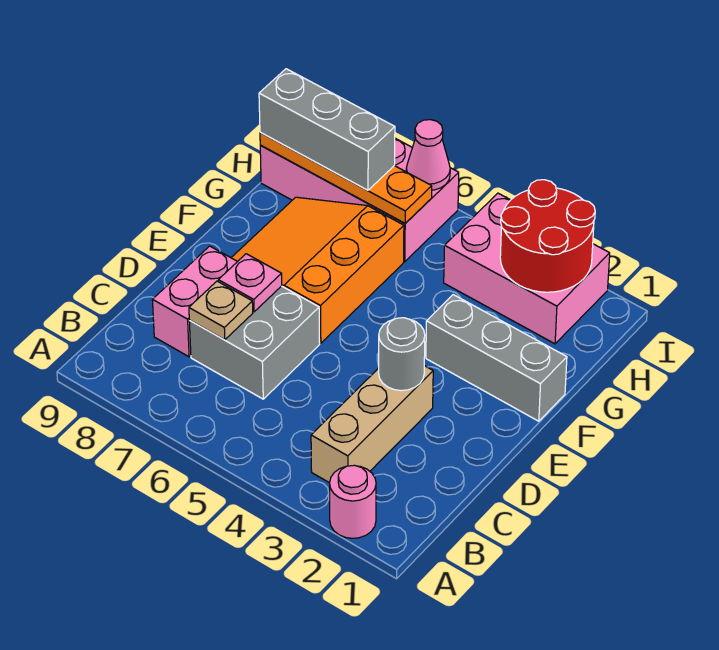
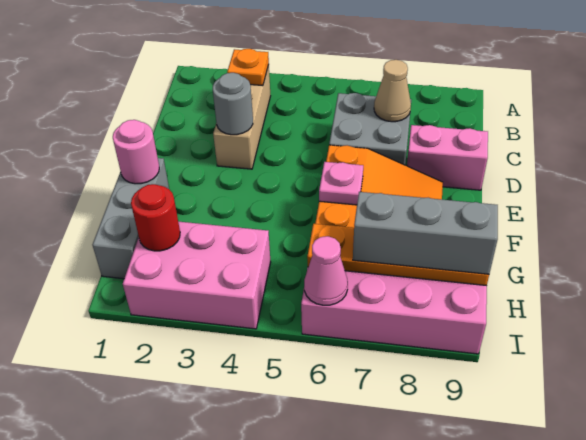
pink 1x1 round brick [330,465,376,538] -> pink 1x1 round brick moved to [113,120,159,184]
none -> orange 1x1 plate [227,49,269,86]
tan 1x1 plate [189,281,253,340] -> tan 1x1 cone [374,60,411,122]
pink 1x2 brick [153,246,237,357] -> pink 1x2 brick turned to [407,125,488,190]
pink 1x1 plate [218,254,282,312] -> pink 1x1 plate moved to [319,162,363,205]
grey 1x3 brick [426,295,567,421] -> grey 1x3 brick turned to [92,158,169,279]
red 2x2 round brick [500,180,595,292] -> red 1x1 round brick [131,184,180,251]

